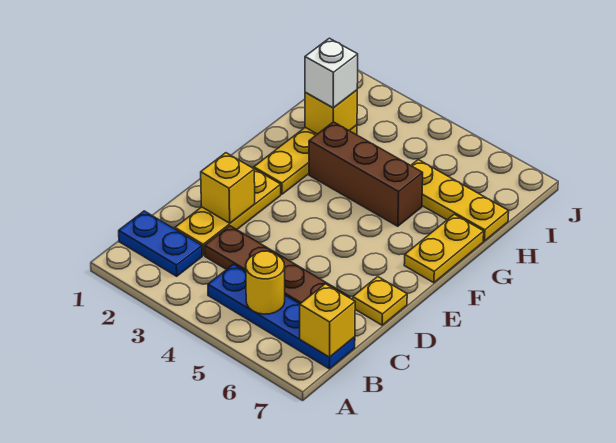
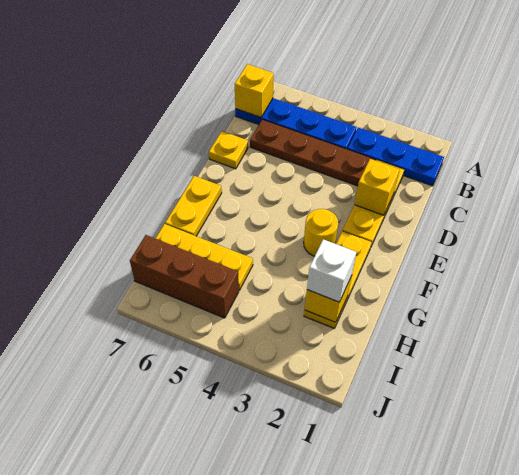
blue 1x2 plate [119,211,202,276] -> blue 1x3 plate [348,128,444,186]
yellow 1x1 round brick [246,251,285,314] -> yellow 1x1 round brick moved to [304,209,338,256]
brown 1x3 brick [309,122,423,226] -> brown 1x3 brick moved to [130,235,239,318]

